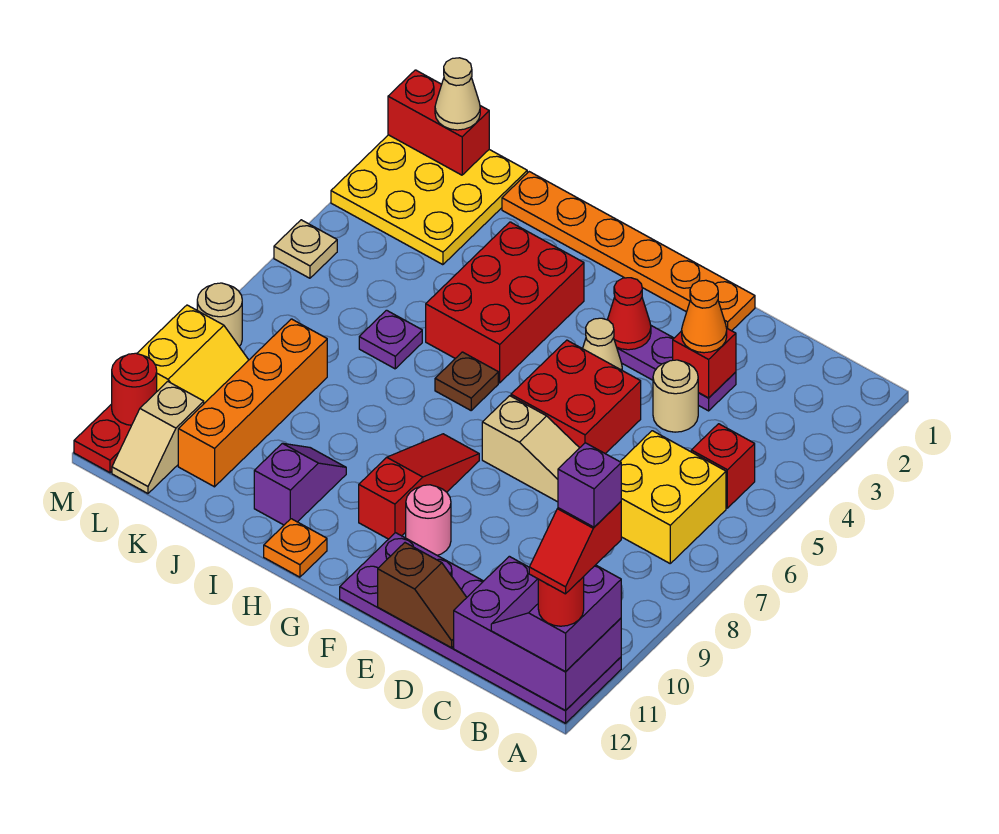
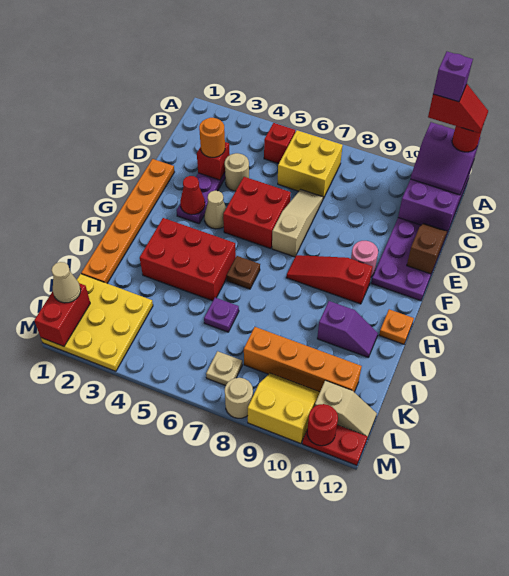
orange 1x1 cone [682,280,727,353] -> orange 1x1 round brick [199,118,225,157]
purple 1x2 slope [254,443,346,525] -> purple 1x2 slope turned to [317,301,378,357]
tan 1x1 plate [274,220,337,278] -> tan 1x1 plate moved to [206,351,242,386]

